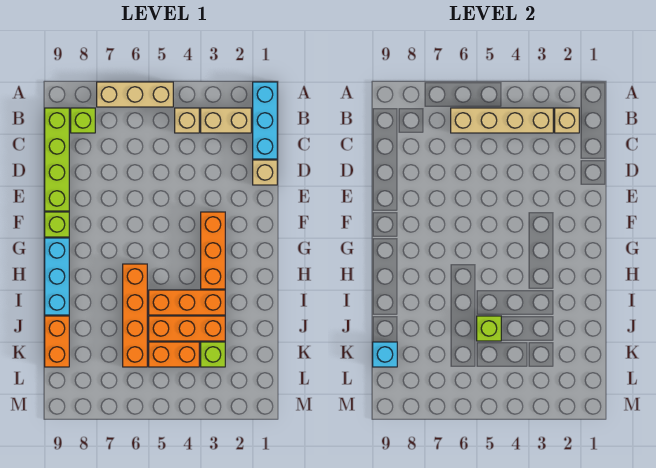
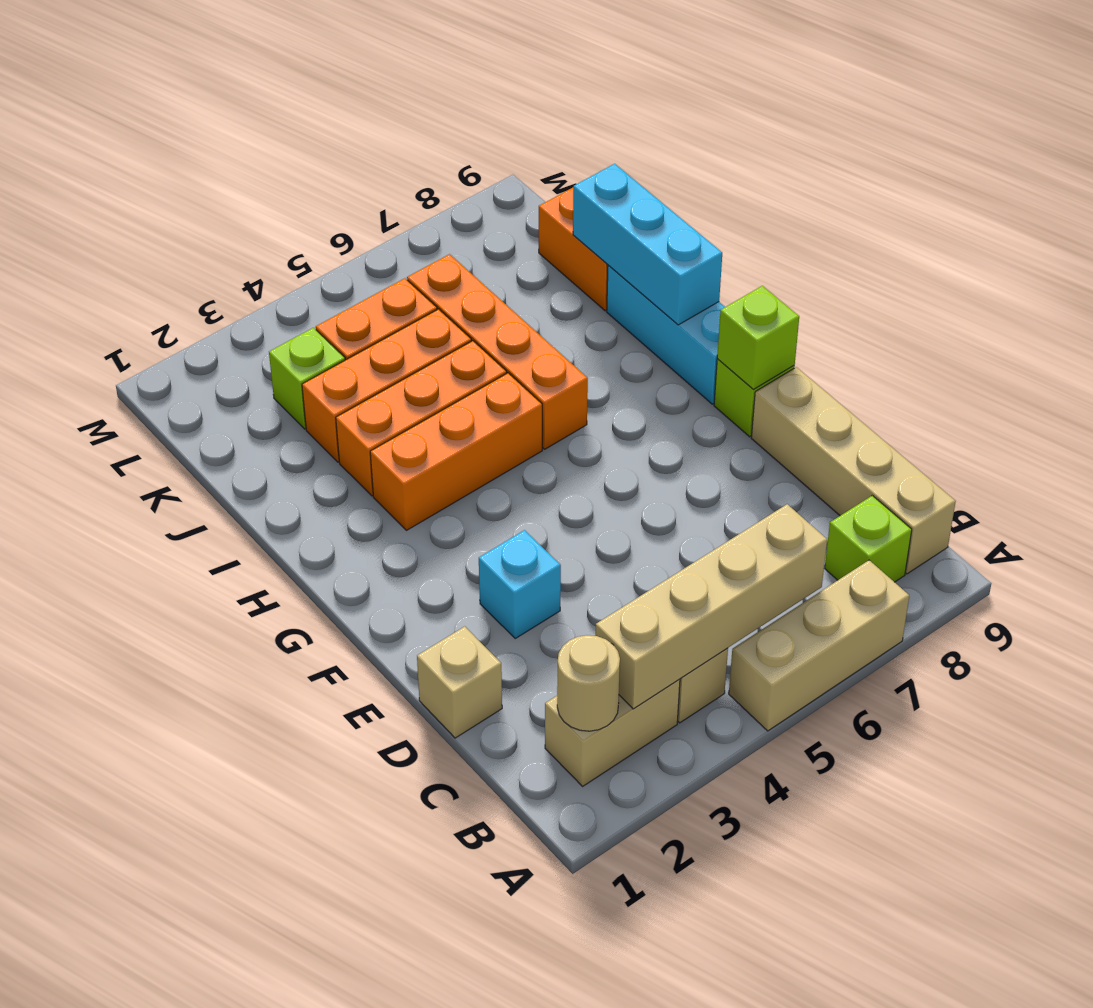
cyan 1x3 brick [253,82,277,159] -> cyan 1x3 brick moved to [573,164,722,325]
tan 1x1 brick [555,108,579,133] -> tan 1x1 round brick [557,635,620,731]
lime 1x4 brick [45,108,69,211] -> tan 1x4 brick [751,367,956,574]
orange 1x3 brick [201,212,225,289] -> orange 1x3 brick turned to [370,373,542,530]
lime 1x1 brick [477,316,501,341] -> lime 1x1 brick moved to [717,286,799,389]
cyan 1x1 brick [373,342,397,367] -> cyan 1x1 brick moved to [479,530,561,638]

